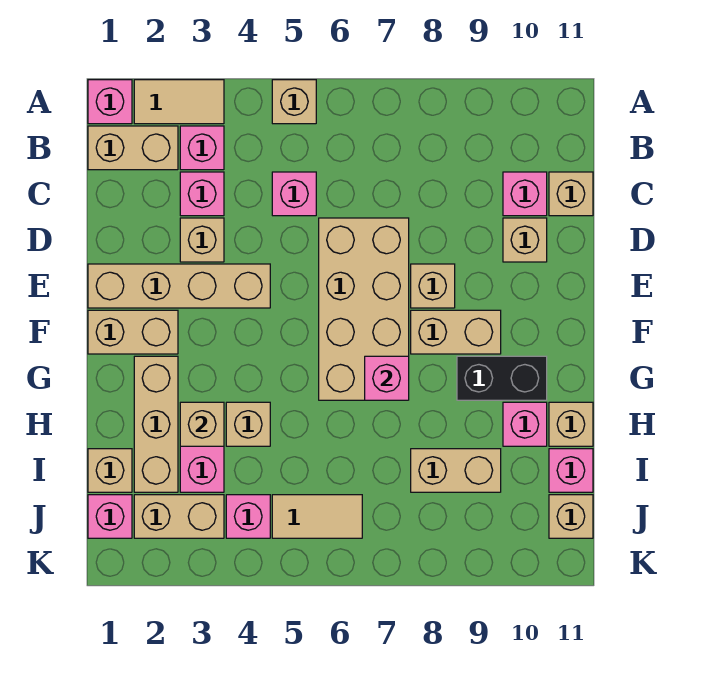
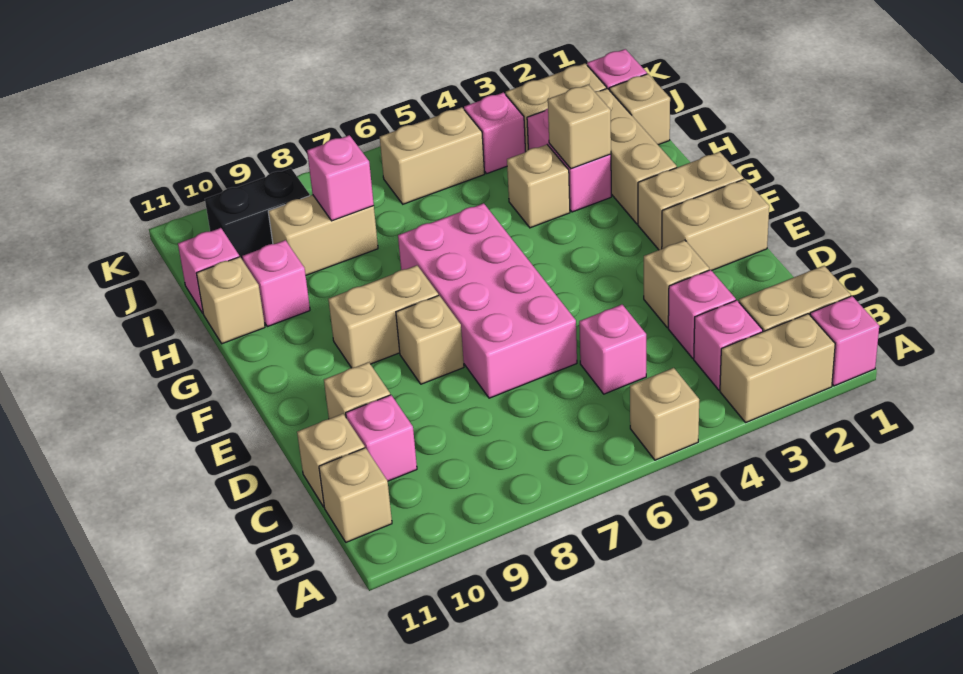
tan 1x2 tile [134,80,224,124] -> tan 1x2 brick [720,314,835,422]
tan 2x4 brick [319,218,409,400] -> pink 2x4 brick [398,203,577,398]
tan 1x4 brick [88,264,270,308] -> tan 1x2 brick [662,179,769,271]
pink 1x1 brick [365,356,409,400] -> pink 1x1 brick moved to [307,135,374,221]
black 1x2 brick [457,356,547,400] -> black 1x2 brick moved to [205,168,310,260]
tan 1x2 tile [272,495,362,538] -> tan 1x2 brick [380,107,485,204]
tan 1x1 brick [549,495,593,538] -> tan 1x1 brick moved to [319,448,392,542]

